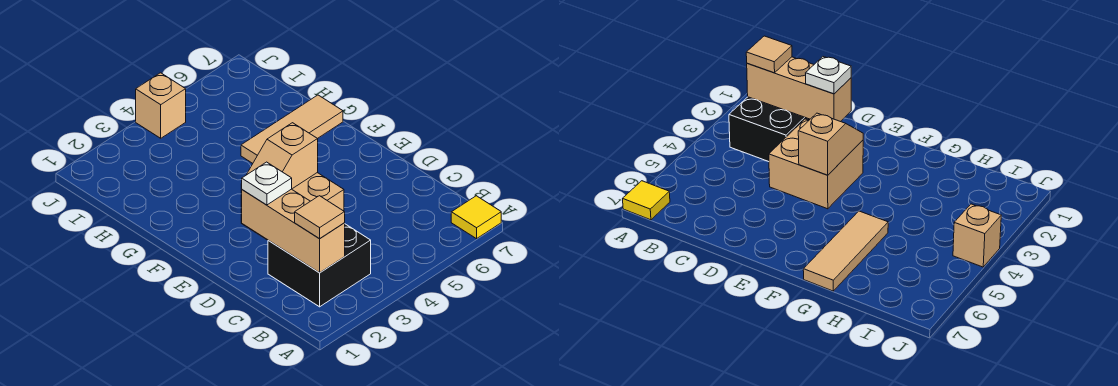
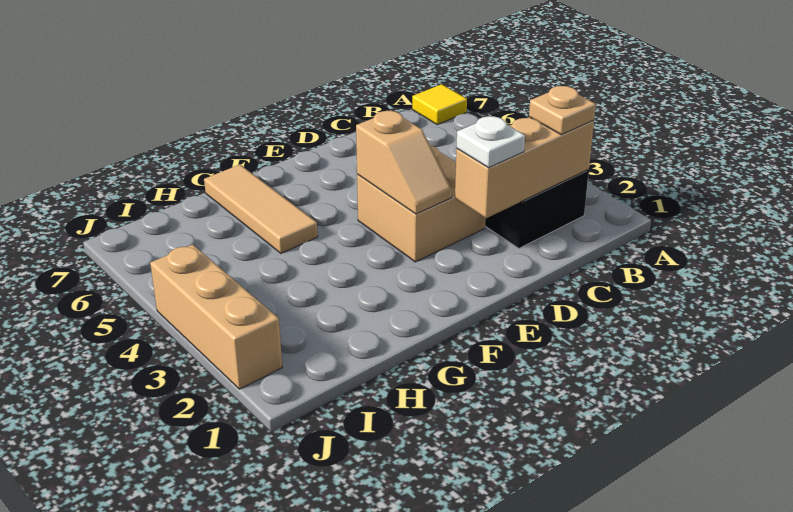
tan 1x1 tile [295,196,345,239] -> tan 1x1 plate [529,86,596,135]
tan 1x1 brick [136,73,186,138] -> tan 1x3 brick [150,244,282,389]

